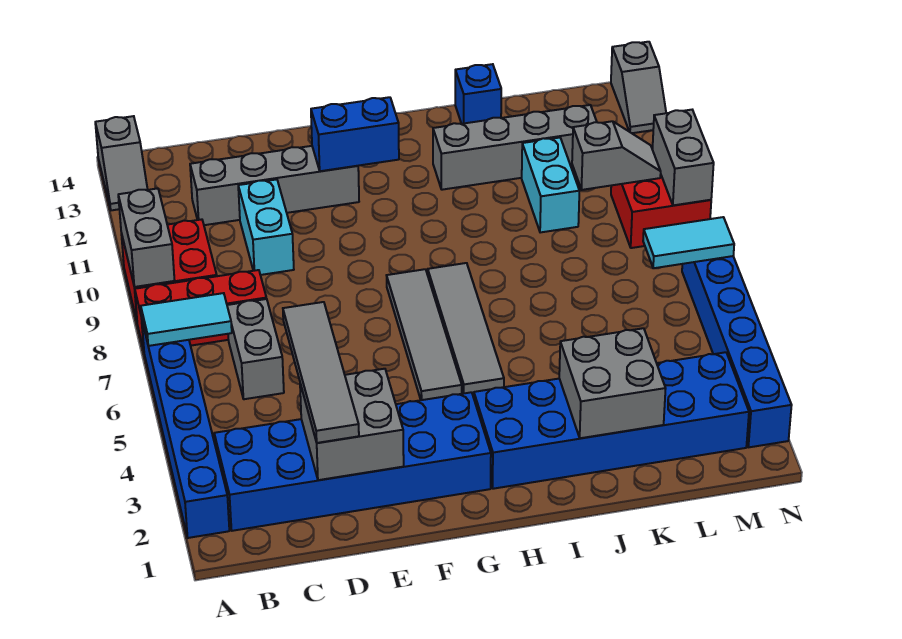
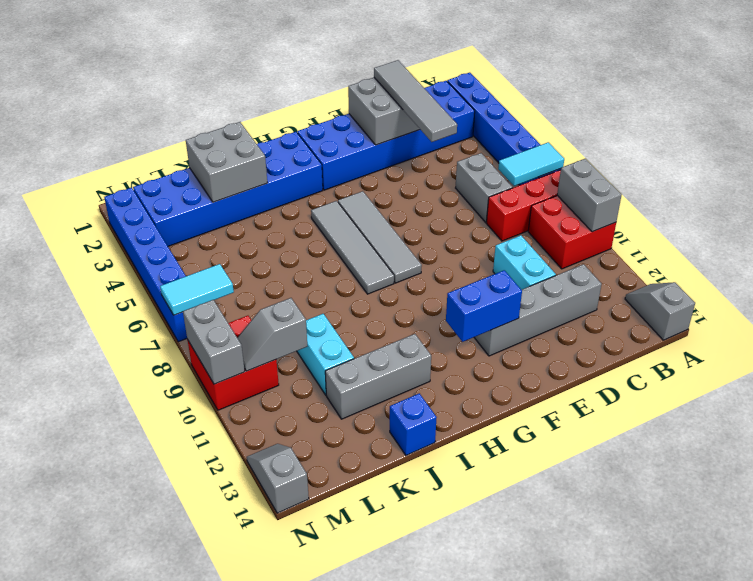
grey 1x4 brick [433,105,597,190] -> grey 1x3 brick [325,334,431,419]

